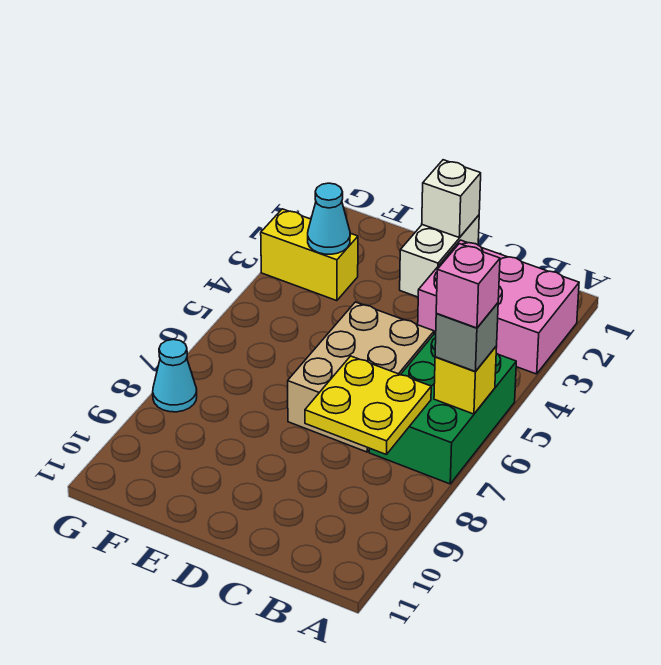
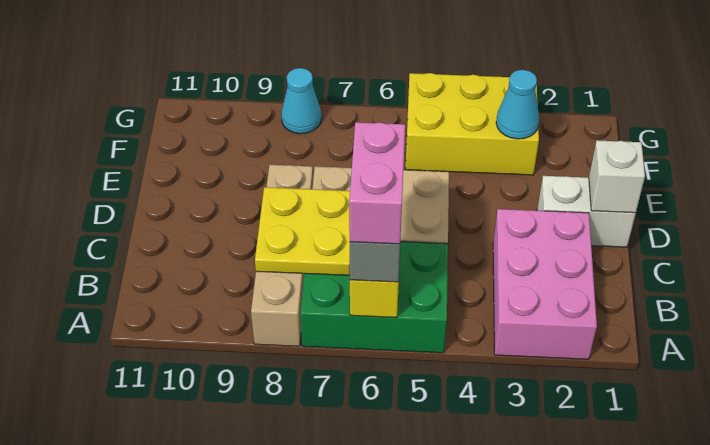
pink 1x1 brick [436,244,500,328] -> pink 1x2 brick [349,122,405,244]
none -> tan 1x4 brick [251,165,313,346]
yellow 1x2 brick [261,209,358,301] -> yellow 2x3 brick [405,73,539,175]

